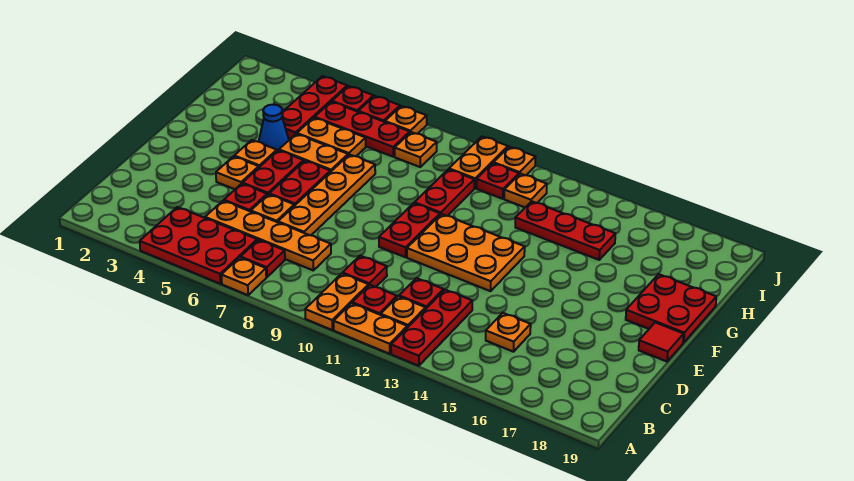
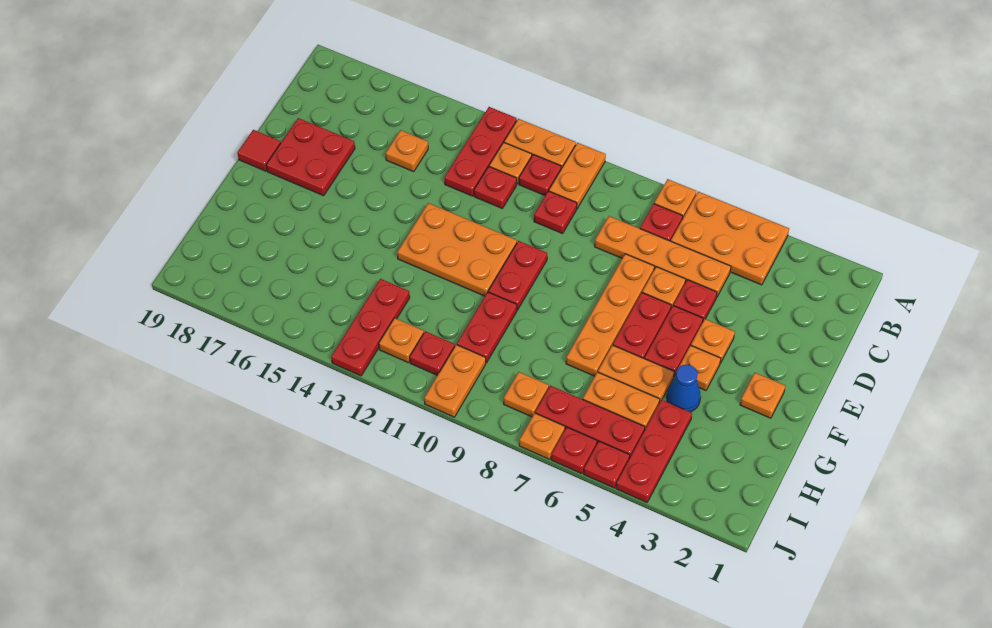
red 2x3 plate [140,207,257,284] -> orange 2x3 plate [671,192,789,285]
red 2x2 plate [626,274,716,343] -> red 2x2 plate moved to [266,118,355,196]
red 1x3 plate [515,201,615,260] -> red 1x3 plate turned to [331,279,410,376]
orange 1x1 plate [493,147,536,175] -> orange 1x1 plate moved to [740,373,785,418]

